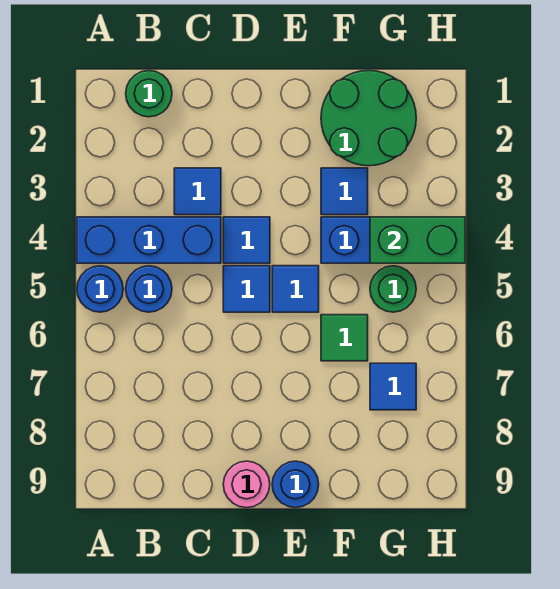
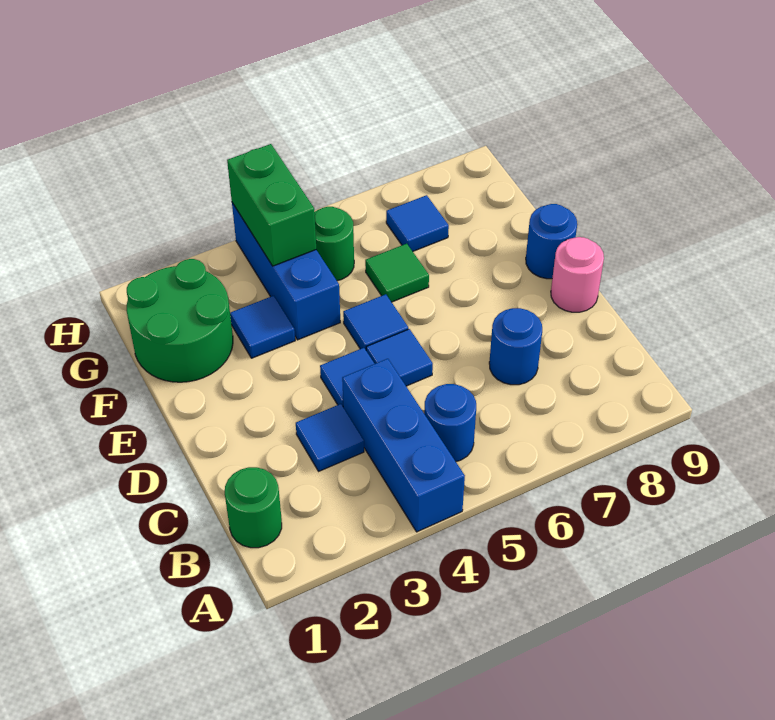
blue 1x1 round brick [77,266,123,312] -> blue 1x1 round brick moved to [489,308,542,385]

